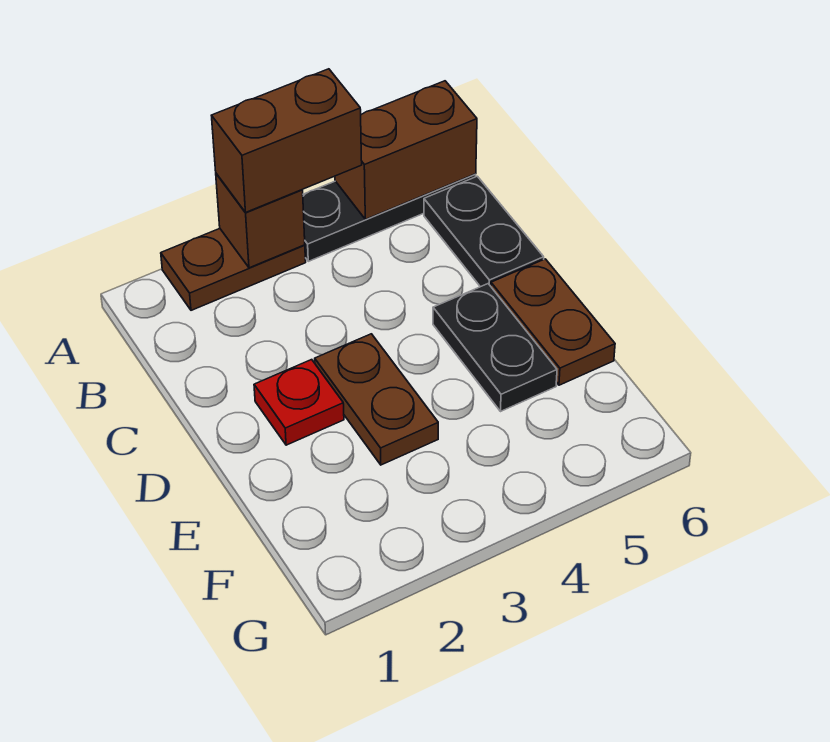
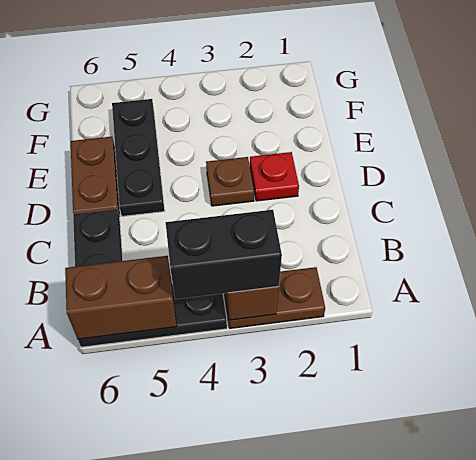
brown 1x2 brick [211,69,362,212] -> black 1x2 brick [165,210,282,299]
brown 1x2 plate [315,334,438,465] -> brown 1x1 plate [206,157,254,206]
black 1x2 plate [433,284,557,412] -> black 1x3 plate [112,99,165,216]

